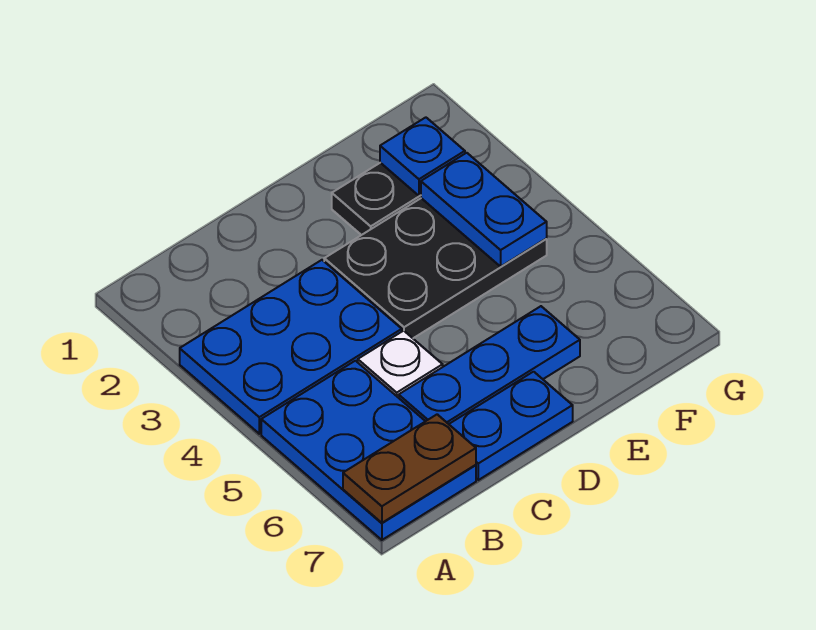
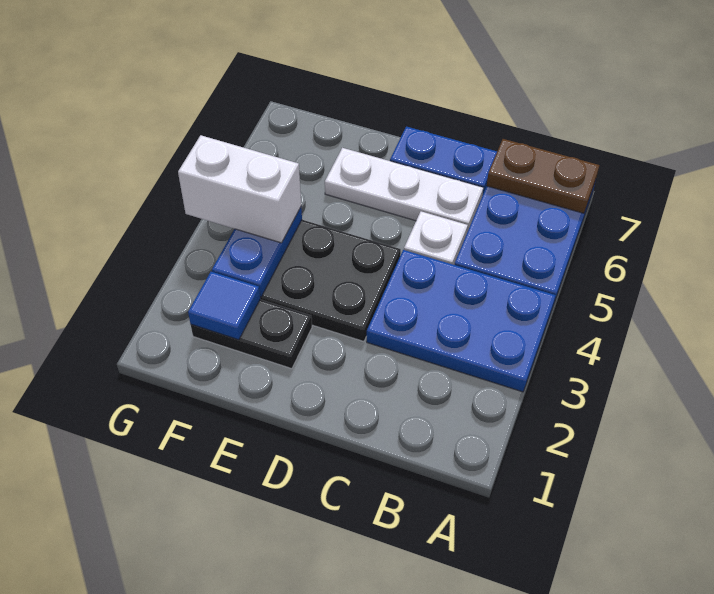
blue 1x3 plate [399,306,580,424] -> white 1x3 plate [325,148,483,232]
blue 1x1 plate [380,117,465,196] -> blue 1x1 tile [188,272,260,340]
none -> white 1x2 brick [178,135,301,243]

